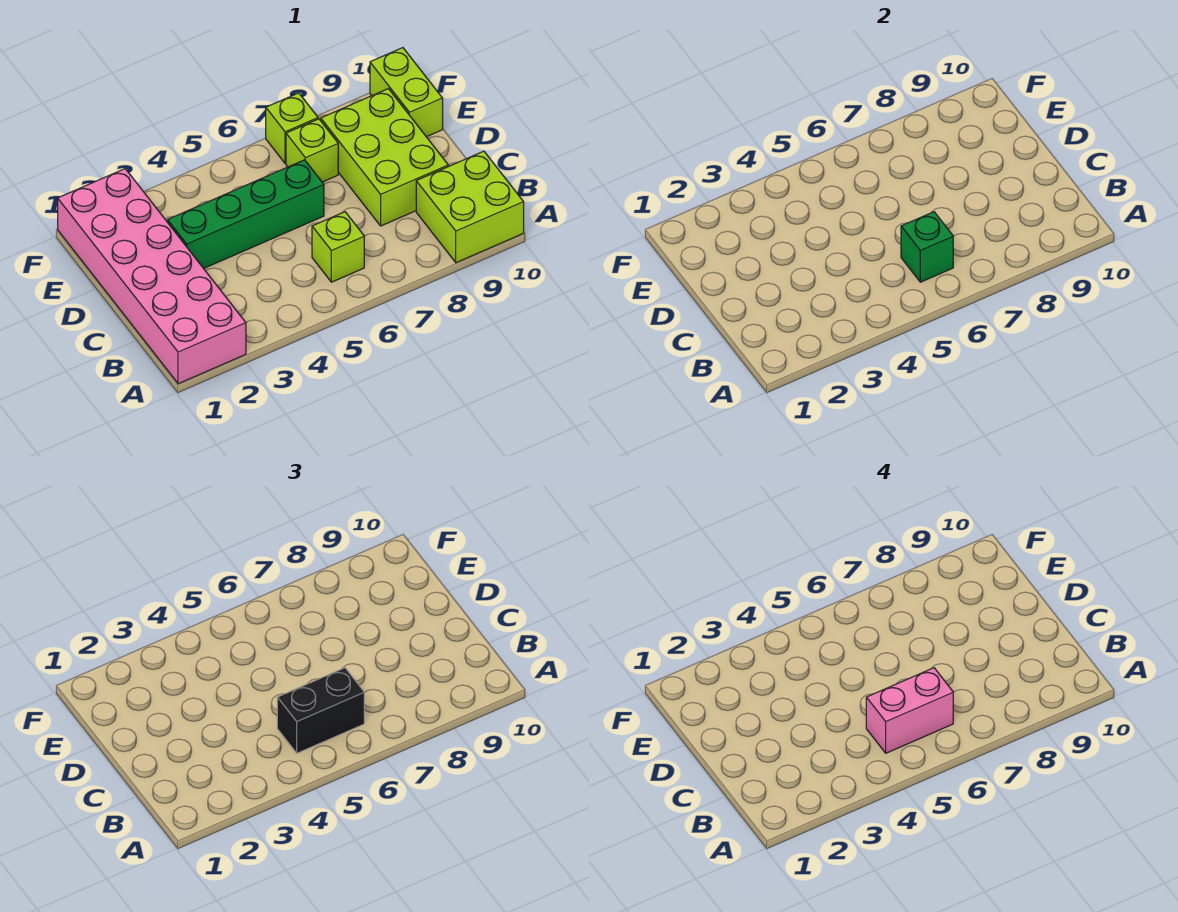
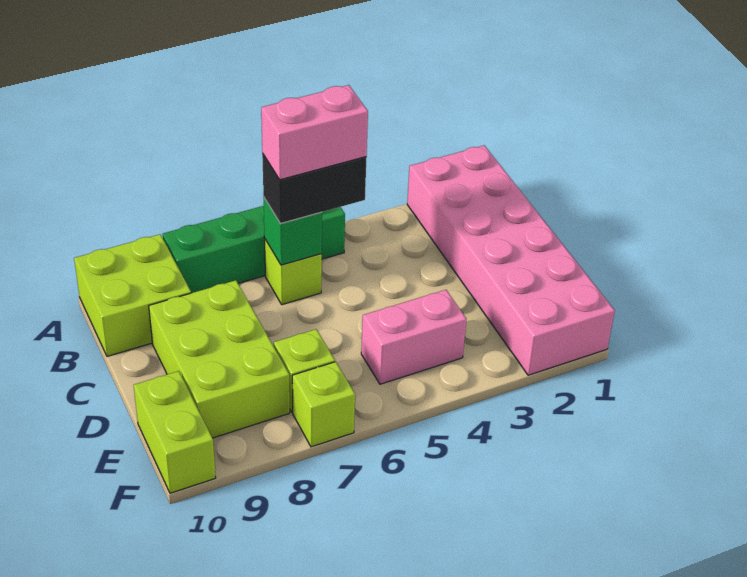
green 1x4 brick [167,160,324,268] -> green 1x4 brick moved to [163,206,345,293]
none -> pink 1x2 brick [361,290,467,384]

